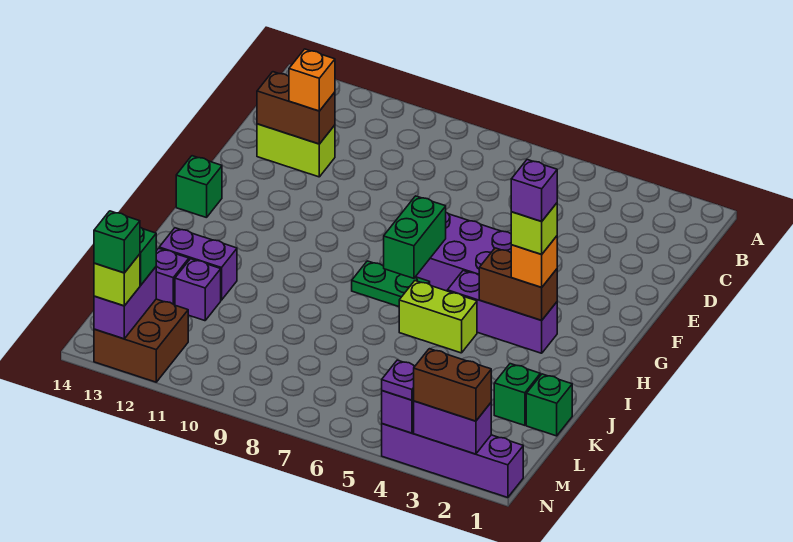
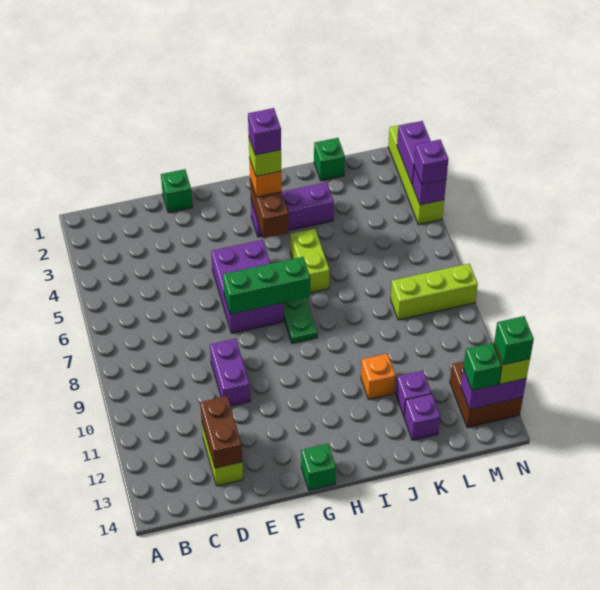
orange 1x1 brick [289,49,335,111] -> orange 1x1 brick moved to [361,354,396,399]
green 1x2 brick [384,196,446,278] -> green 1x3 brick [223,257,310,314]
purple 1x3 brick [447,271,557,353] -> purple 1x3 brick turned to [251,182,334,237]
purple 1x2 brick [159,228,237,300] -> purple 1x2 brick moved to [210,339,250,406]
green 1x1 brick [494,364,540,425] -> green 1x1 brick moved to [161,169,192,213]
none -> lime 1x3 brick [391,264,478,320]
purple 1x4 brick [382,424,523,498] -> lime 1x4 brick [388,122,444,224]
brown 1x2 brick [413,349,491,421] -> none
purple 1x1 plate [382,360,415,400] -> purple 1x1 brick [414,140,448,185]

